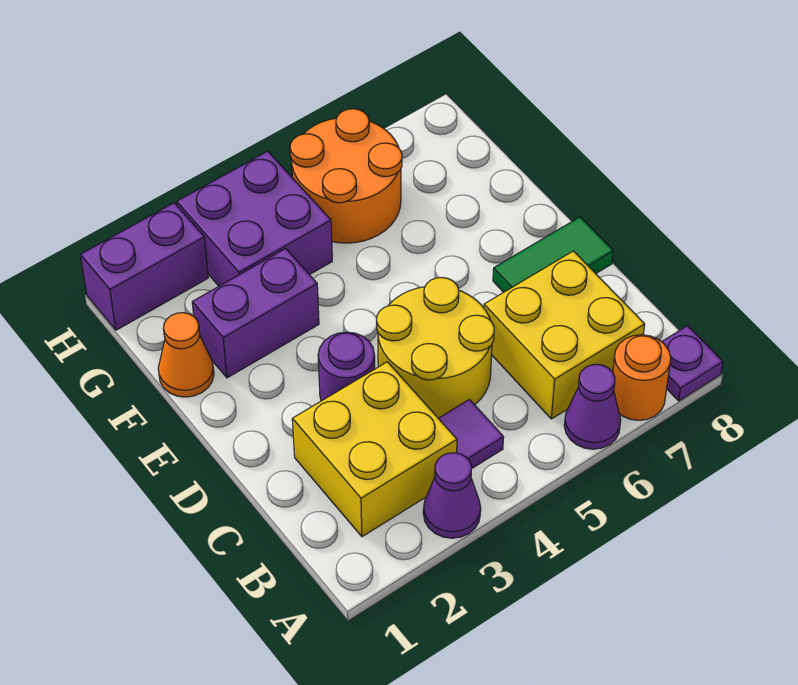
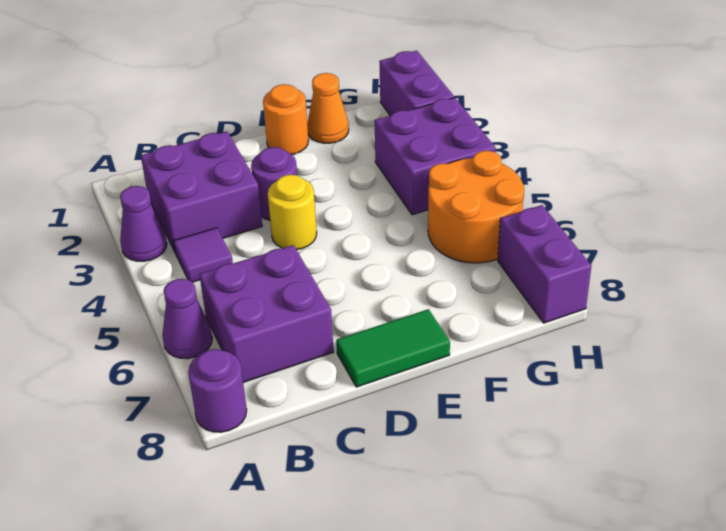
orange 1x1 round brick [613,335,671,420] -> orange 1x1 round brick moved to [263,84,308,154]
purple 1x1 plate [662,326,723,401] -> purple 1x1 round brick [188,349,247,432]
yellow 2x2 brick [292,362,457,537] -> purple 2x2 brick [141,131,262,252]
yellow 2x2 brick [484,251,645,419] -> purple 2x2 brick [199,245,334,382]
yellow 2x2 round brick [377,277,494,418] -> yellow 1x1 round brick [268,175,317,250]
green 1x2 tile [493,217,613,292] -> green 1x2 tile turned to [336,309,450,387]
purple 1x2 brick [192,249,319,378] -> purple 1x2 brick moved to [498,205,591,323]

